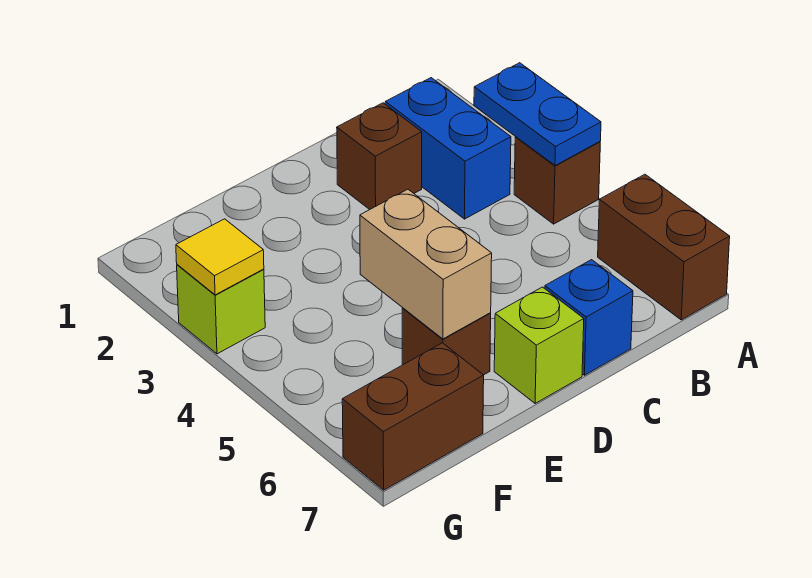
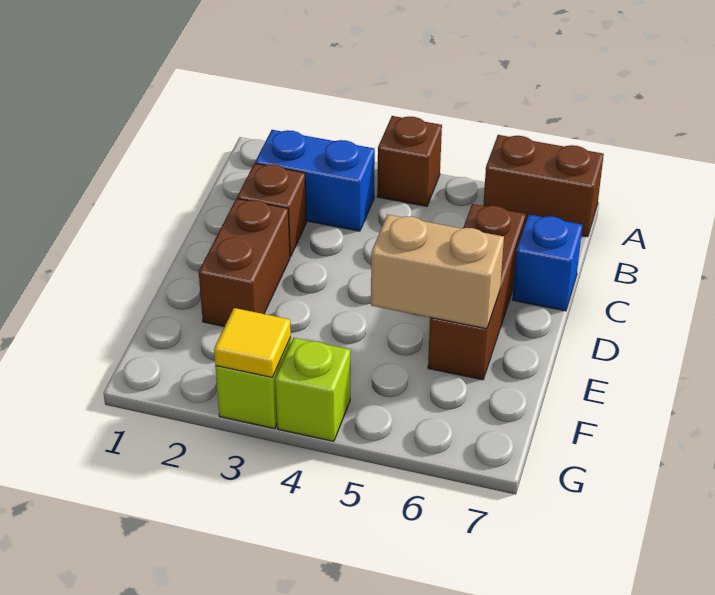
blue 1x2 plate [474,63,601,166] -> none
lime 1x1 brick [494,287,584,403] -> lime 1x1 brick moved to [275,338,350,441]
brown 1x1 brick [402,308,491,375] -> brown 1x3 brick [428,204,526,380]
brown 1x2 brick [342,343,484,490] -> brown 1x2 brick moved to [199,198,290,327]

